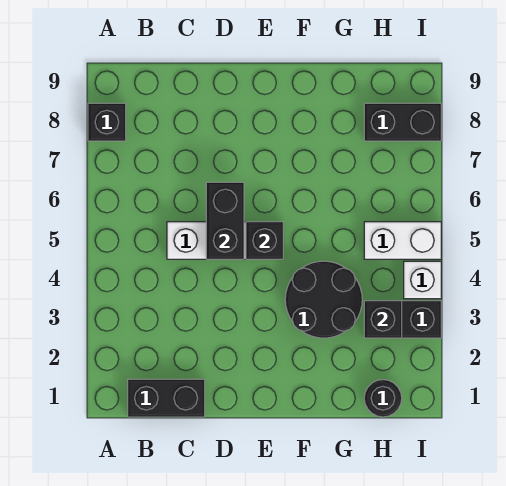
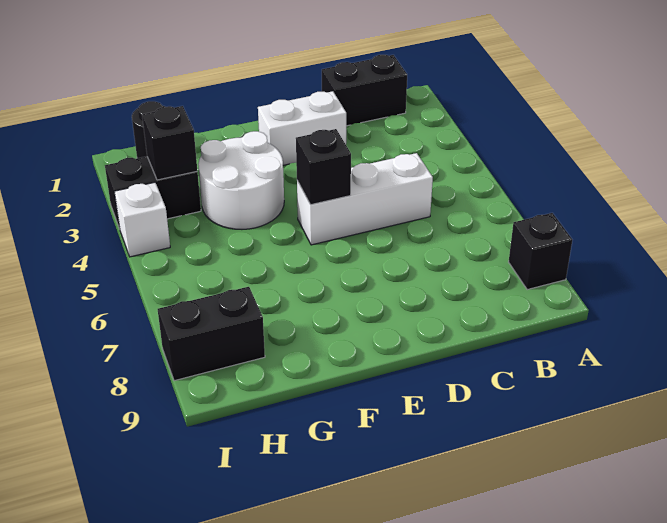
black 1x2 brick [206,182,244,259] -> none
black 2x2 round brick [285,261,362,338] -> white 2x2 round brick [198,131,284,229]
white 1x2 brick [364,222,441,259] -> white 1x2 brick moved to [258,91,346,165]

